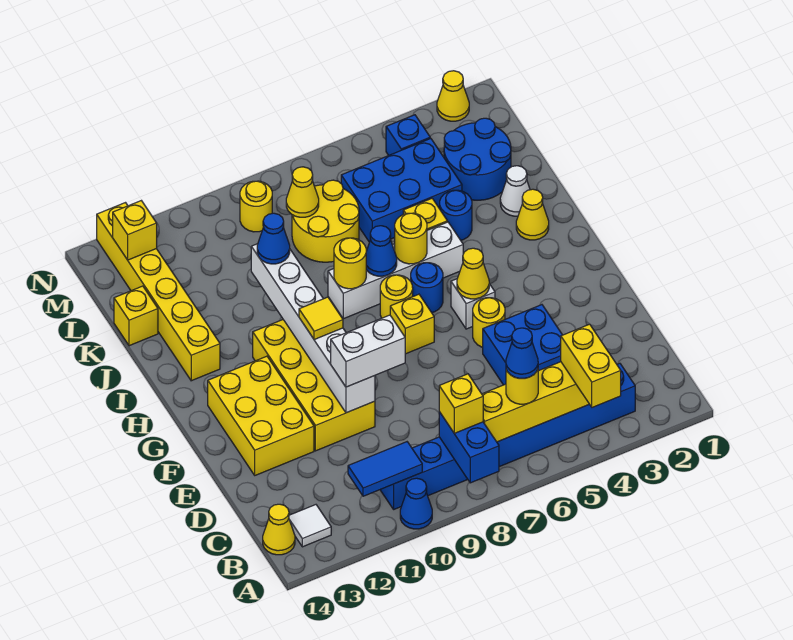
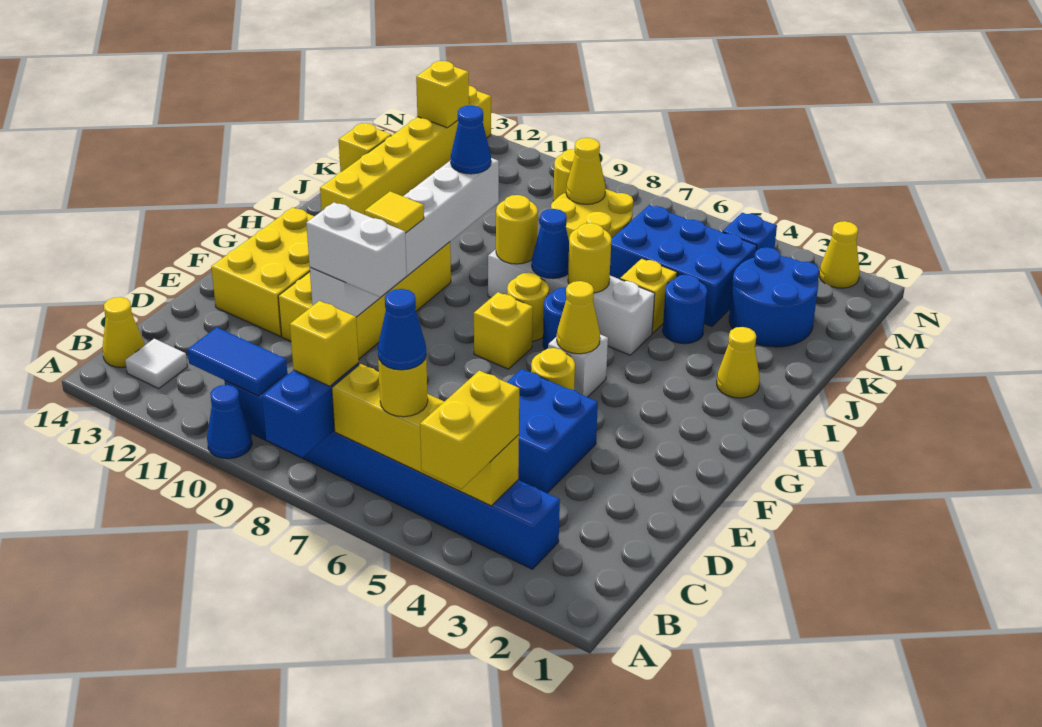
white 1x1 cone [500,166,530,216] -> none

